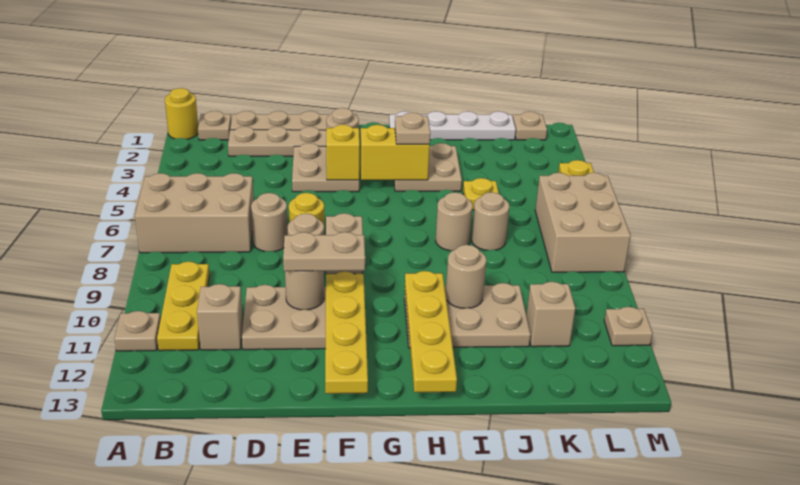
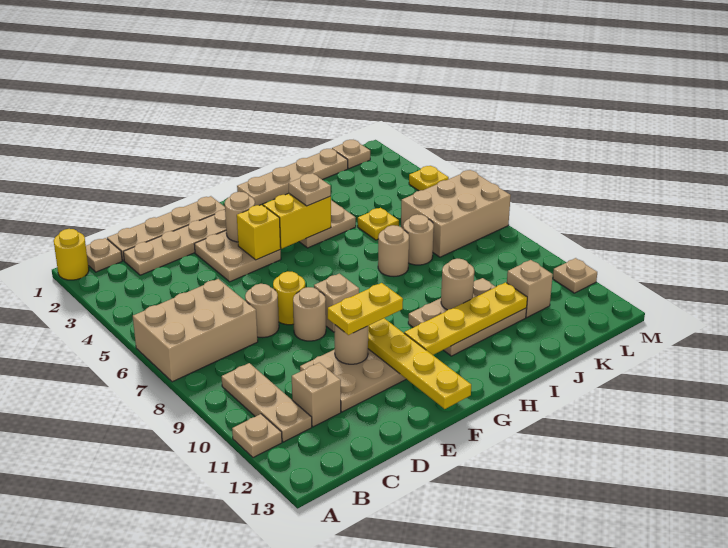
yellow 1x3 plate [157,262,210,351] -> tan 1x3 plate [222,363,312,442]
tan 1x2 plate [283,232,365,271] -> yellow 1x2 plate [328,283,403,335]
white 1x4 plate [389,111,516,140] -> tan 1x4 plate [237,149,348,206]
yellow 1x4 plate [405,271,457,393] -> yellow 1x4 plate turned to [404,282,527,355]
tan 2x3 brick [535,173,630,272] -> tan 2x3 brick turned to [401,170,511,257]

